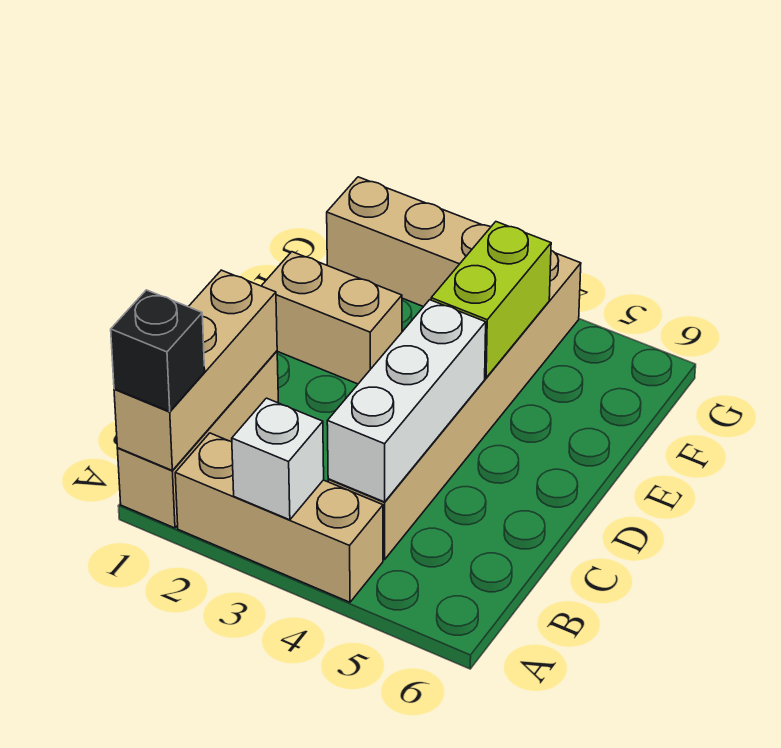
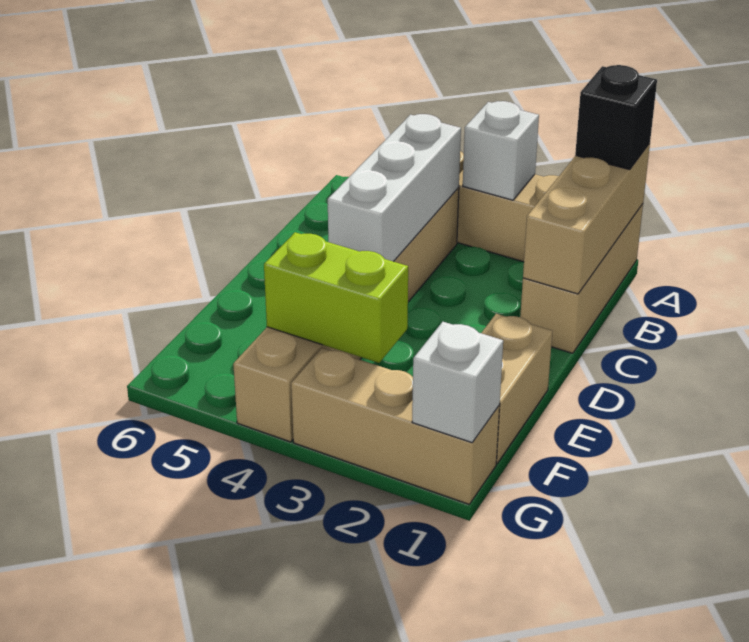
tan 1x2 brick [262,252,402,384] -> tan 1x2 brick turned to [482,314,553,463]
lime 1x2 brick [431,222,551,378] -> lime 1x2 brick turned to [264,232,408,363]
none -> white 1x1 brick [412,322,503,443]

